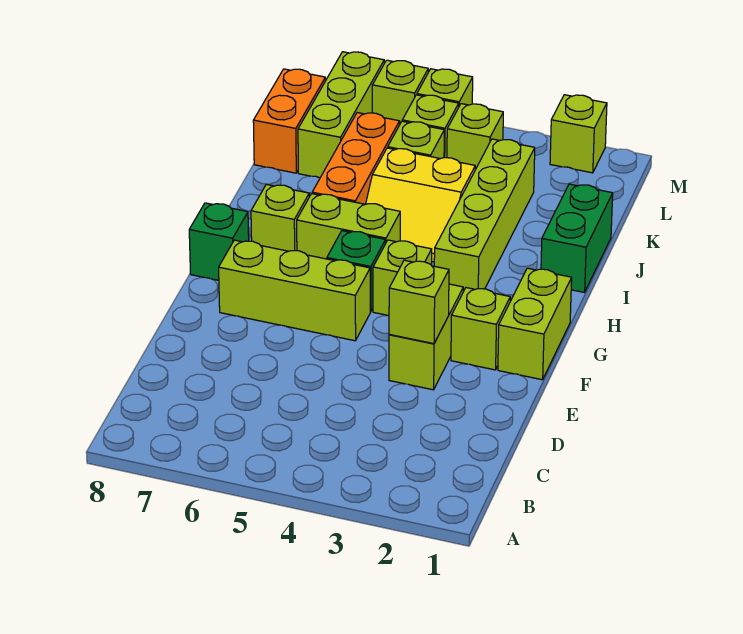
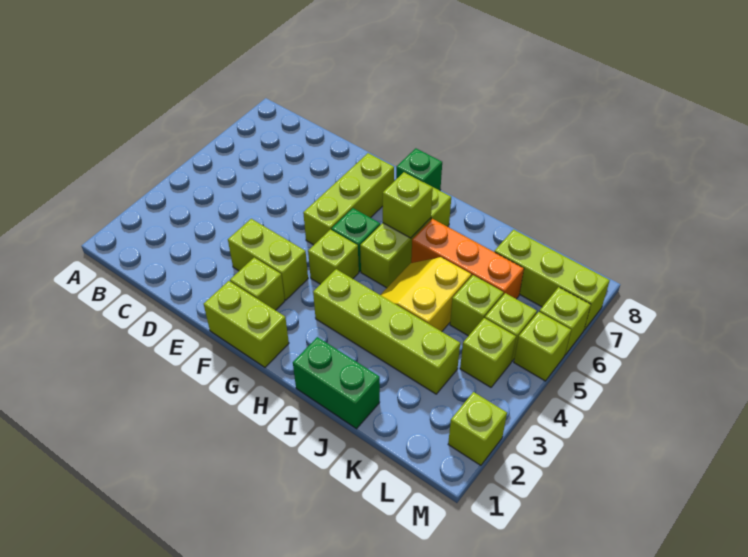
lime 1x1 brick [389,260,449,344] -> lime 1x1 brick moved to [383,172,433,238]
orange 1x2 brick [253,69,325,173] -> none

